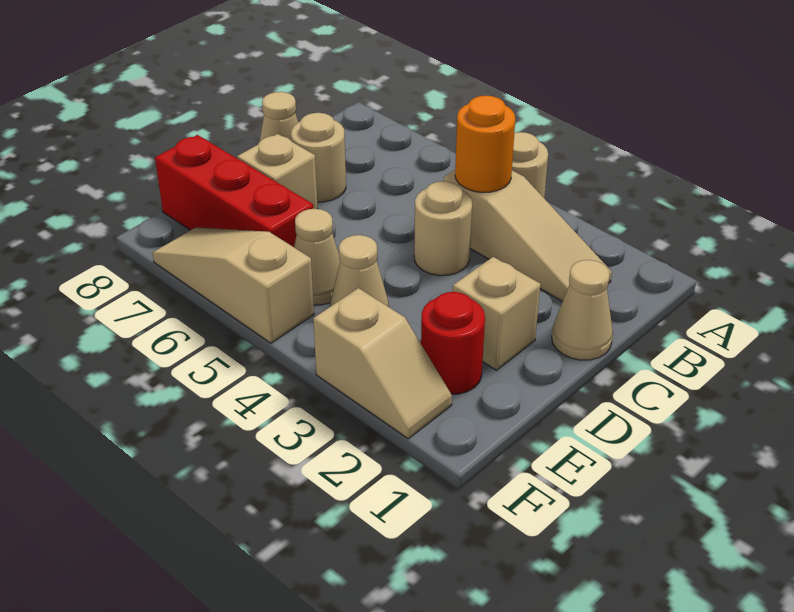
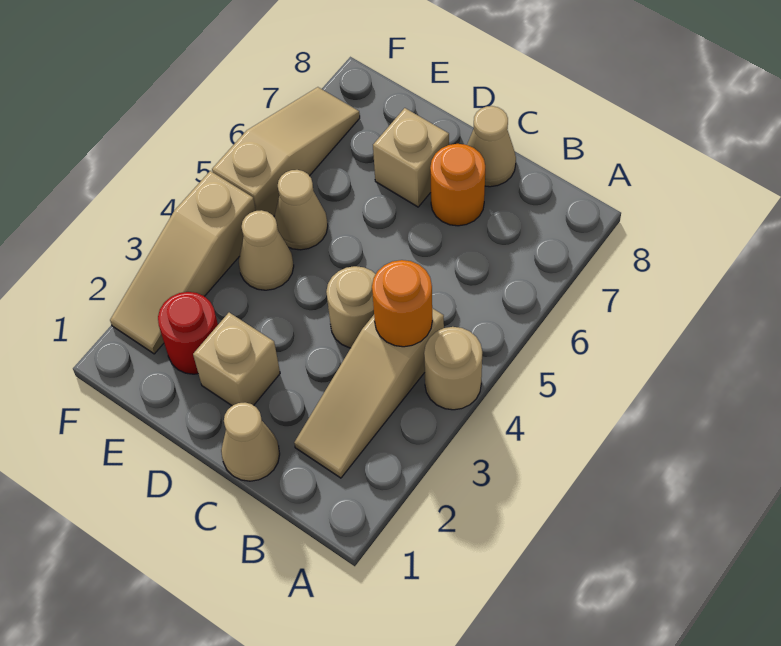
tan 1x1 round brick [291,113,346,202] -> orange 1x1 round brick [430,144,485,226]
red 1x3 brick [155,135,313,247] -> none
tan 1x2 slope [313,288,452,439] -> tan 1x3 slope [110,171,256,354]

